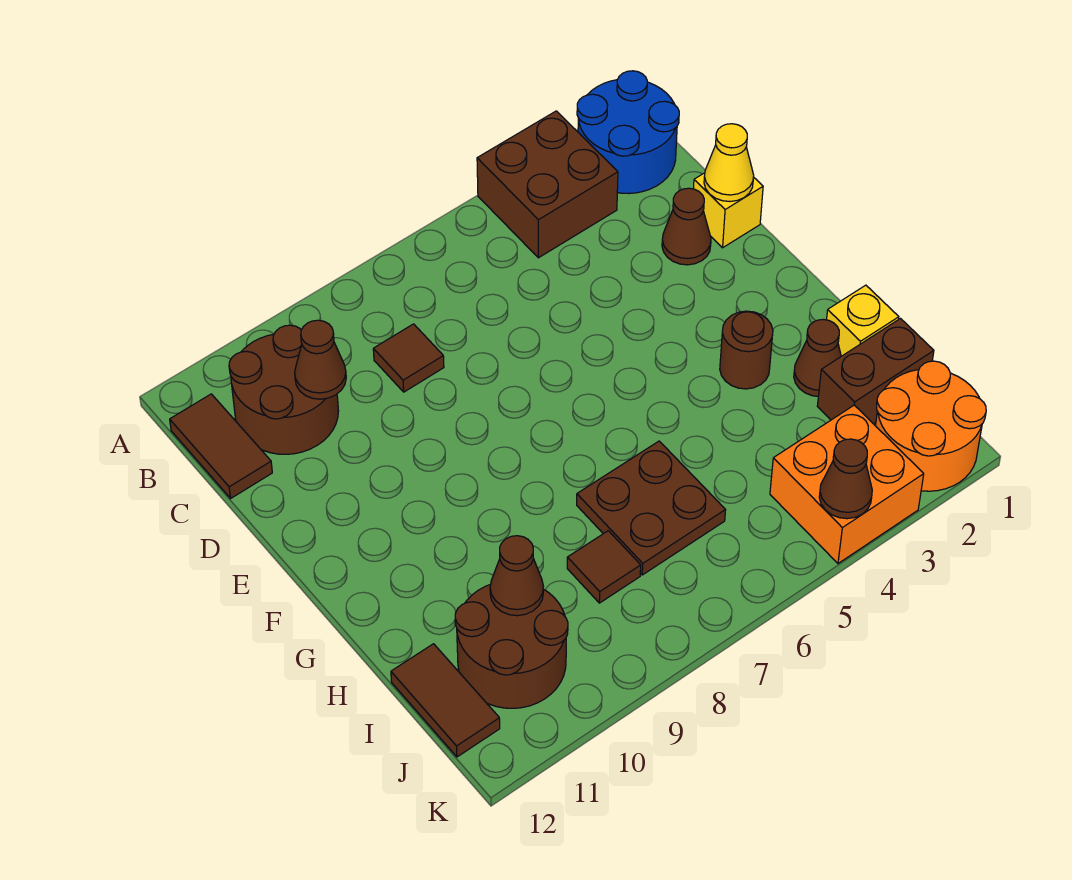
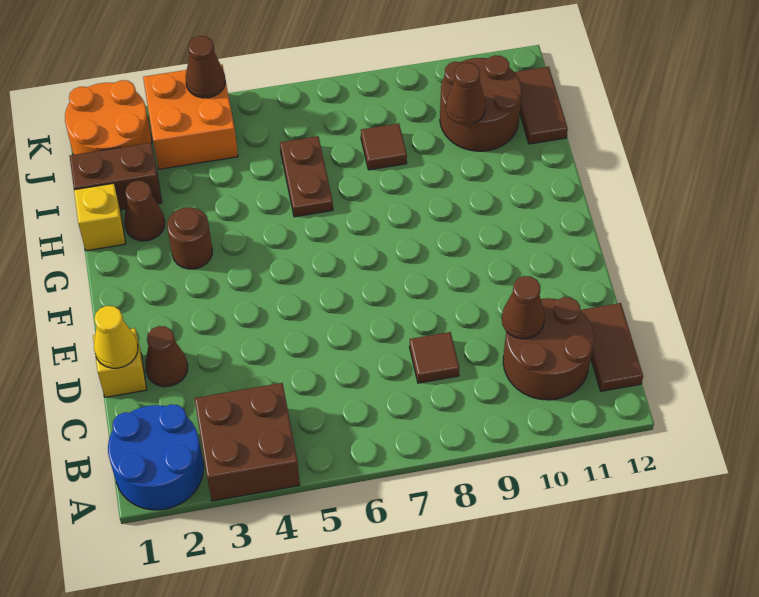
brown 2x2 plate [577,441,726,575] -> brown 1x2 plate [280,136,333,217]

